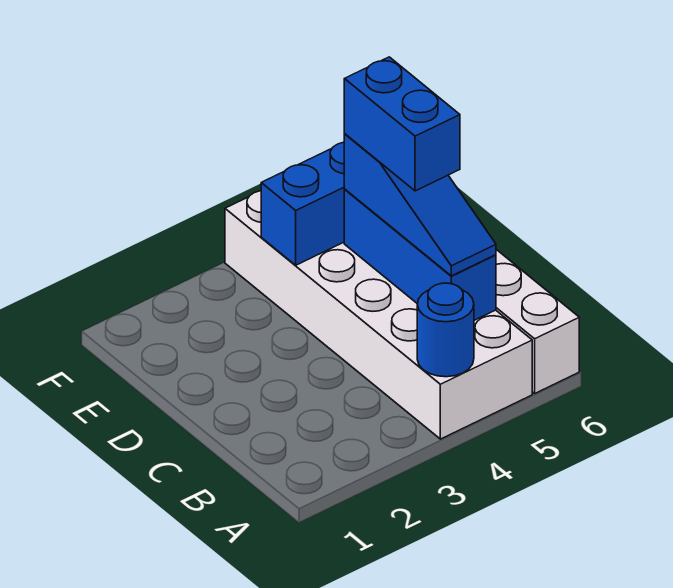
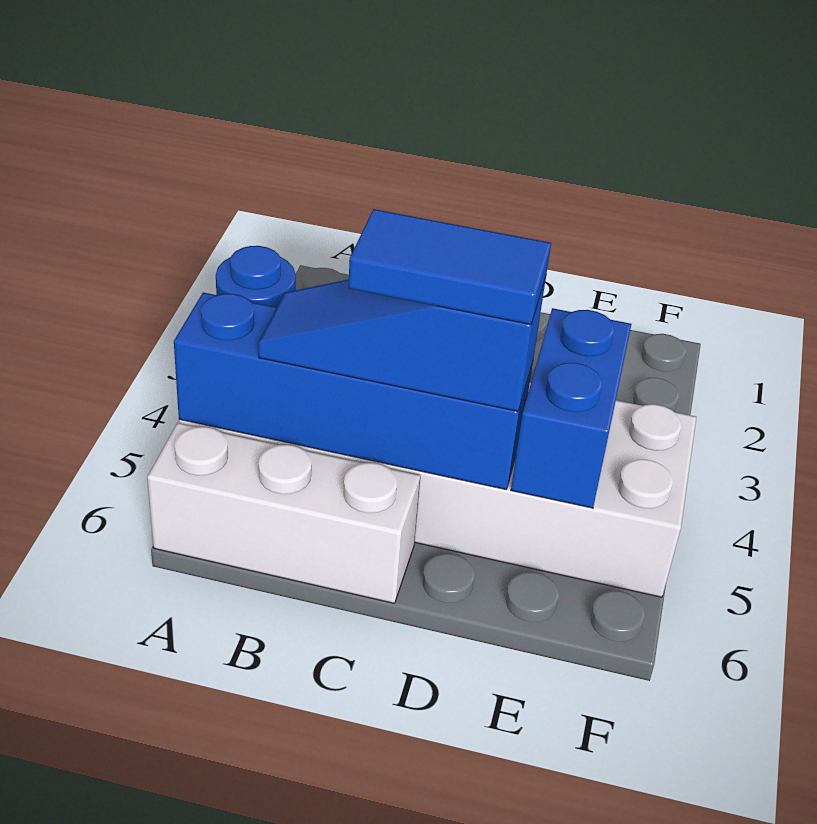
blue 1x3 brick [344,190,496,320] -> blue 1x4 brick [174,293,533,489]
blue 1x2 brick [344,57,460,191] -> blue 1x2 tile [348,209,551,324]

